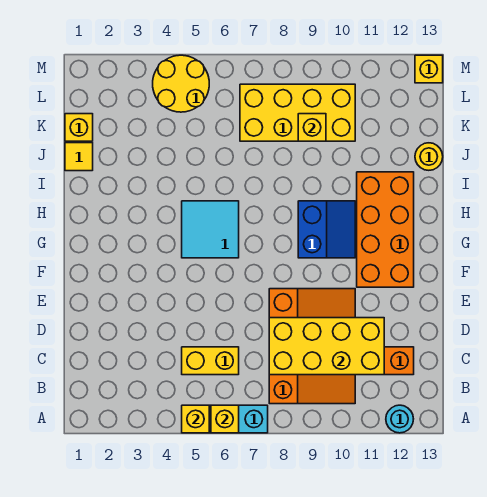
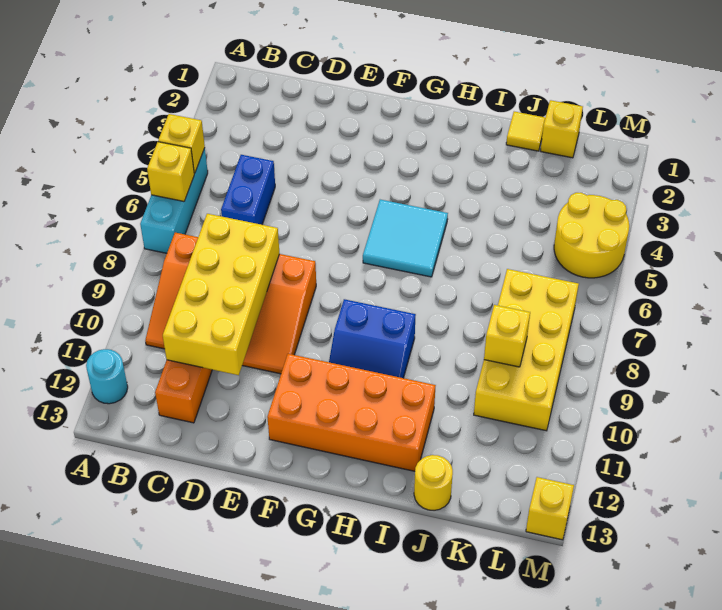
yellow 1x2 brick [182,347,239,375] -> blue 1x2 brick [221,155,275,225]

